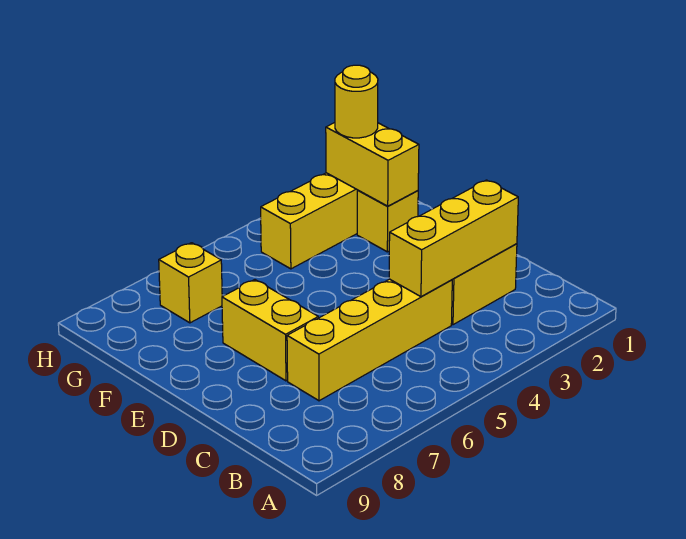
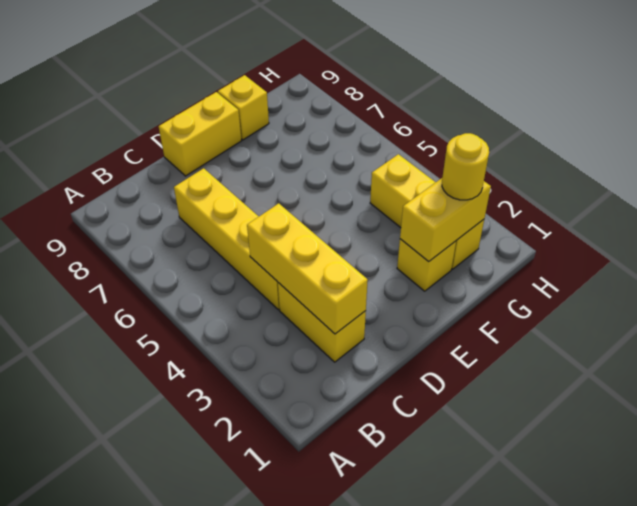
yellow 1x2 brick [222,280,318,381] -> yellow 1x2 brick moved to [159,92,242,176]
yellow 1x1 brick [159,243,222,323] -> yellow 1x1 brick moved to [218,75,269,140]

